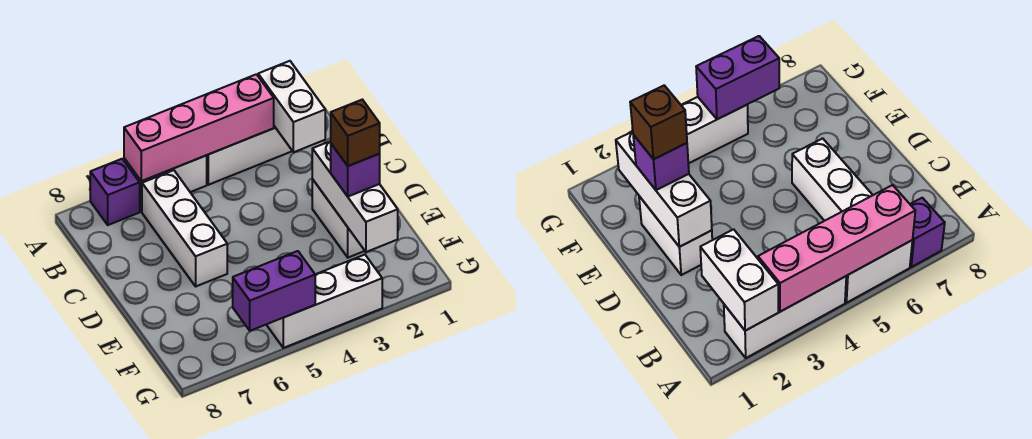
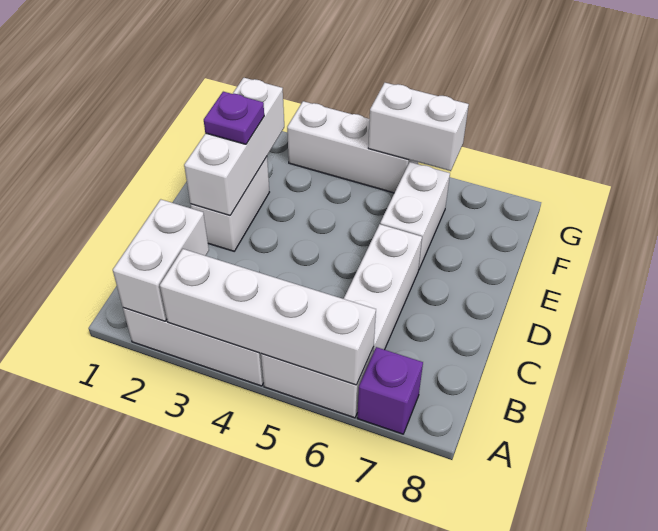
pink 1x4 brick [124,74,274,181] -> white 1x4 brick [160,249,376,385]
purple 1x1 brick [331,144,380,196] -> purple 1x1 plate [204,92,264,144]
brown 1x1 brick [331,100,380,166] -> none
none -> white 1x2 brick [380,162,450,270]
purple 1x2 brick [233,251,315,331] -> white 1x2 brick [368,83,469,171]

